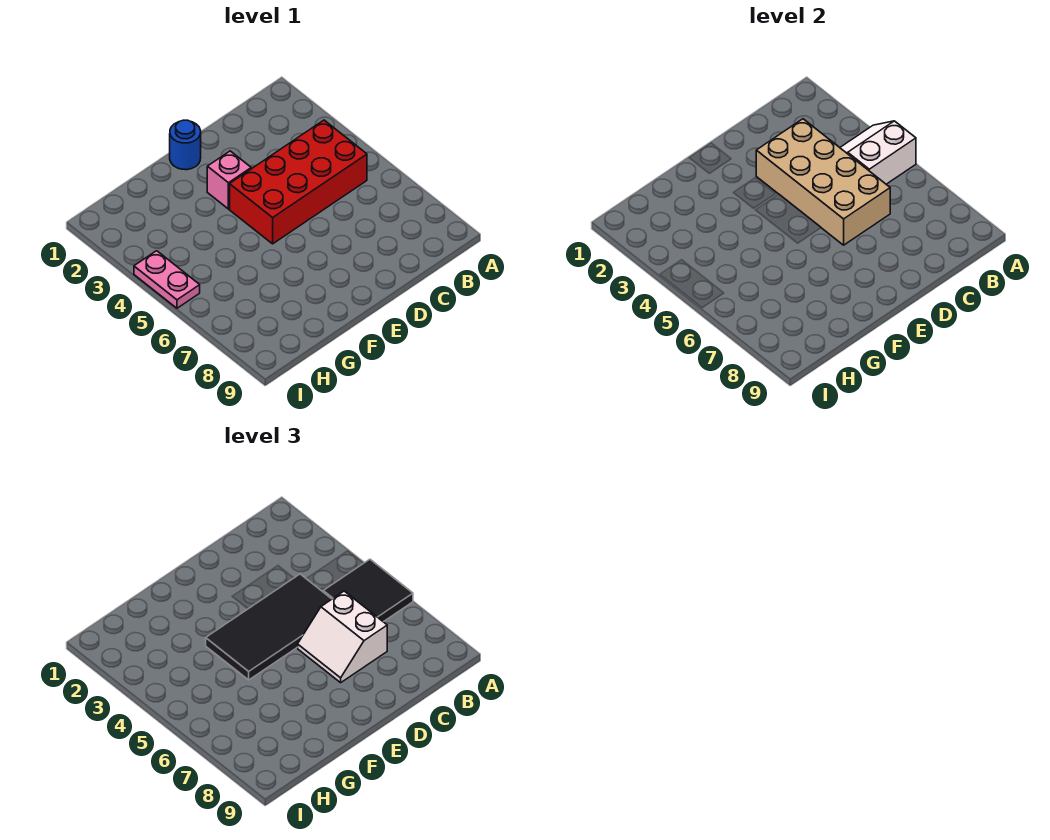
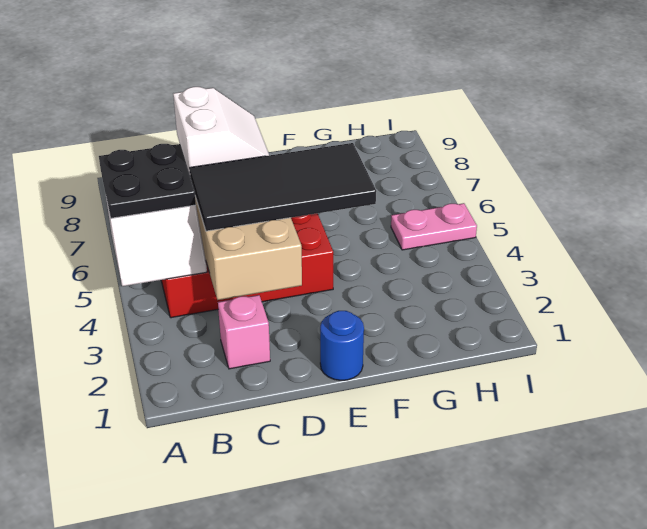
black 2x2 tile [323,559,413,622] -> black 2x2 plate [99,144,196,218]
pink 1x1 brick [207,151,251,209] -> pink 1x1 brick moved to [218,295,270,369]
pink 1x2 plate [134,251,200,308] -> pink 1x2 plate turned to [391,203,477,250]

